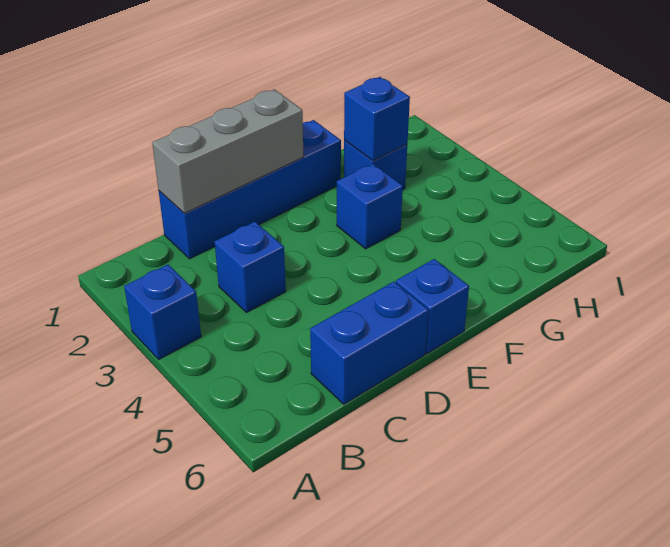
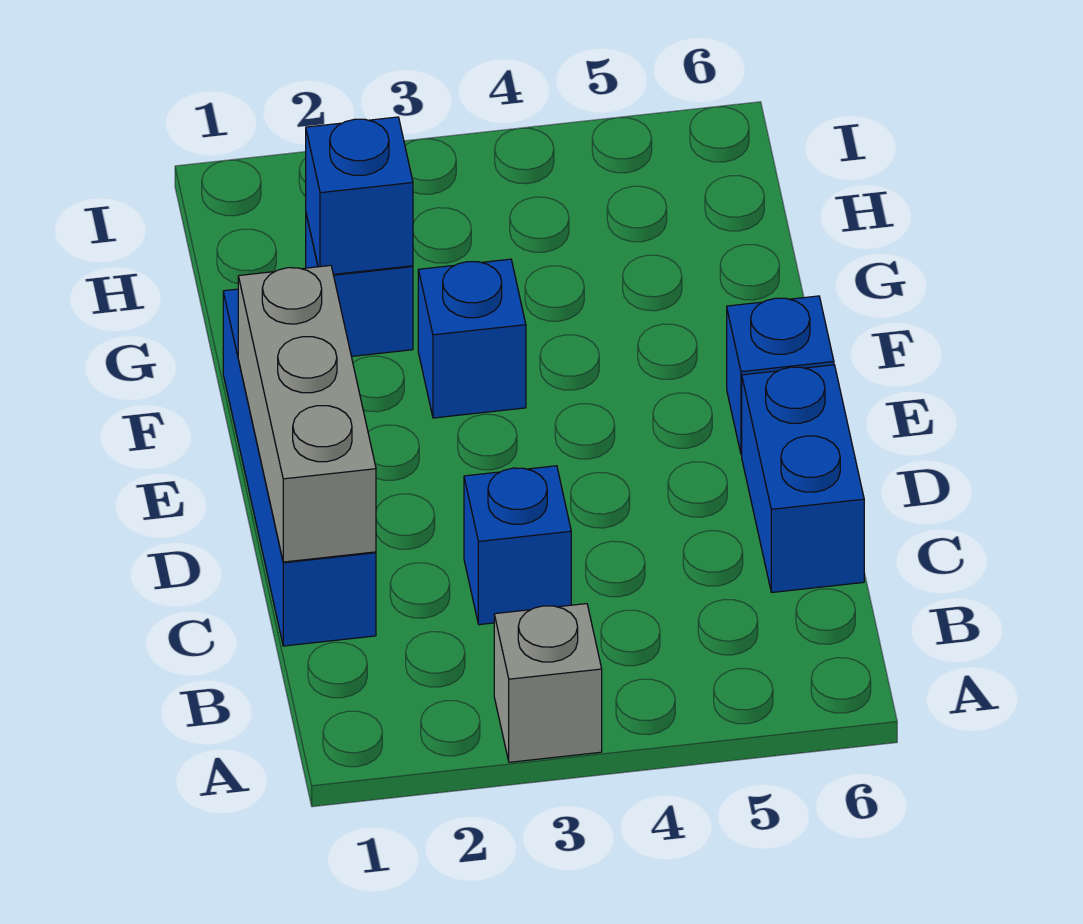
blue 1x1 brick [124,264,201,360] -> grey 1x1 brick [494,604,602,762]

